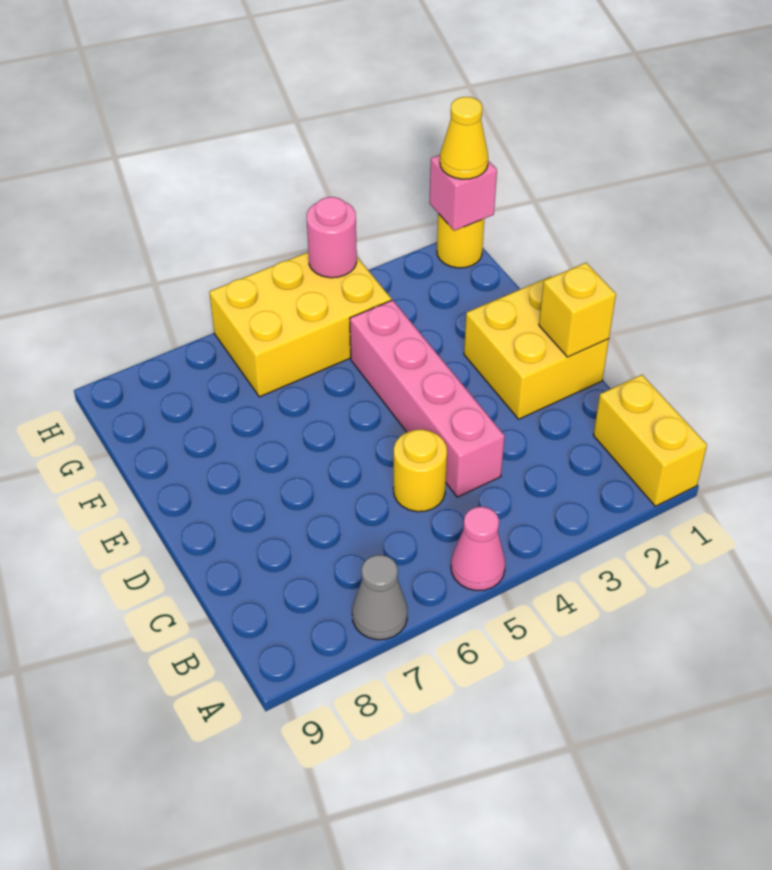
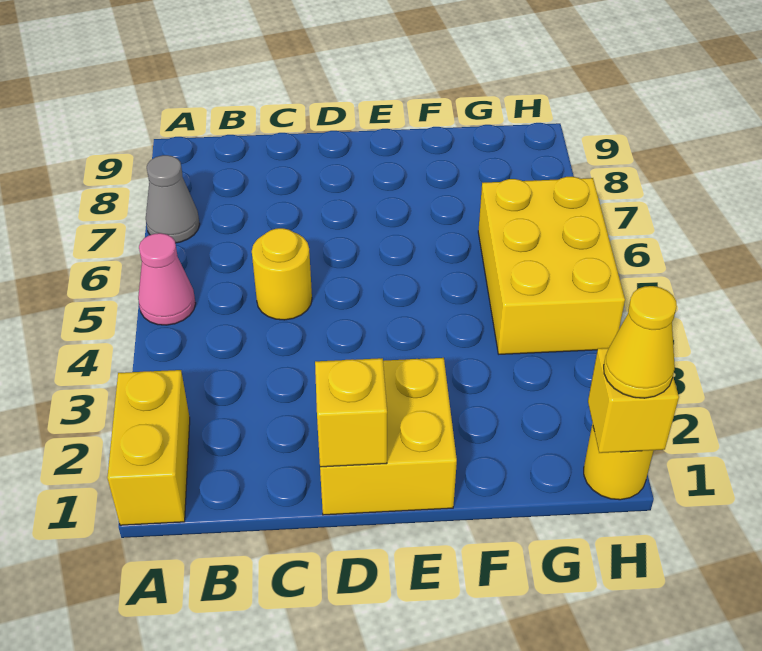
yellow 1x2 brick [593,375,707,506] -> yellow 1x2 brick turned to [107,370,190,525]
pink 1x4 brick [350,300,505,497] -> none
pink 1x1 brick [429,155,497,231] -> yellow 1x1 brick [588,348,679,453]
pink 1x1 round brick [307,197,357,278] -> none

